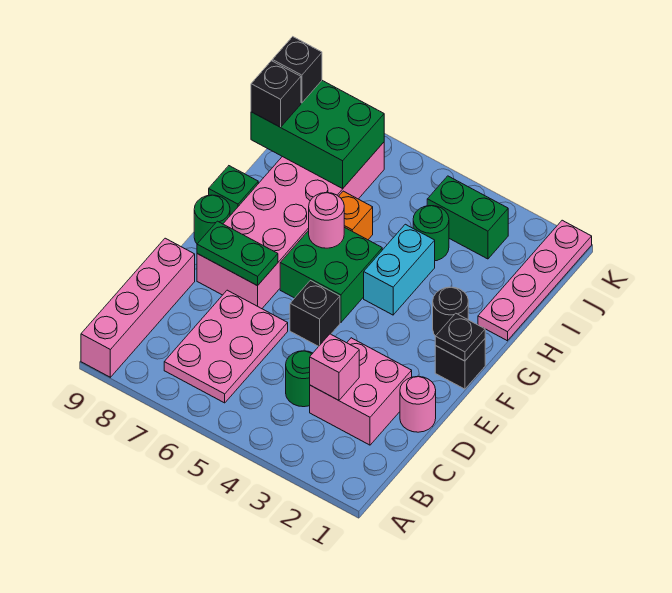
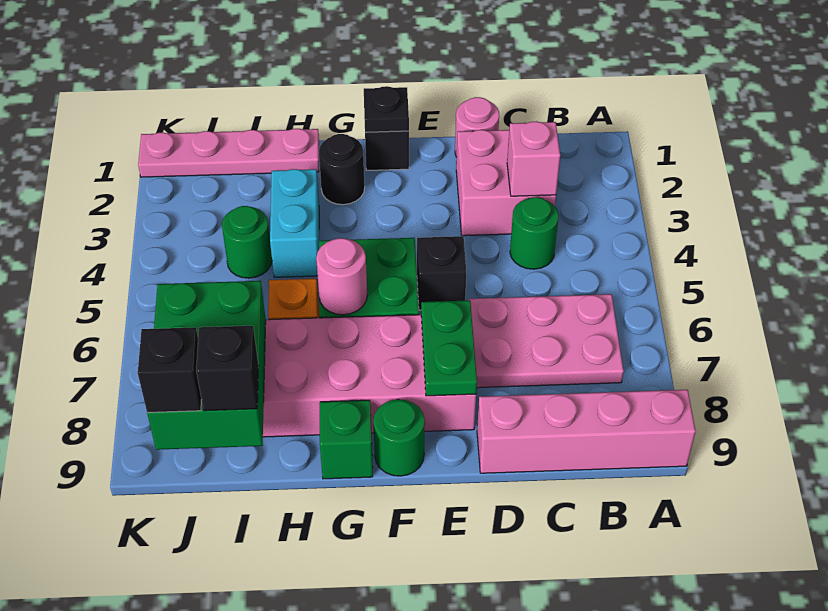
cyan 1x2 brick [364,224,435,315] -> cyan 1x2 brick turned to [270,169,319,277]
green 1x2 brick [427,176,508,259] -> none

